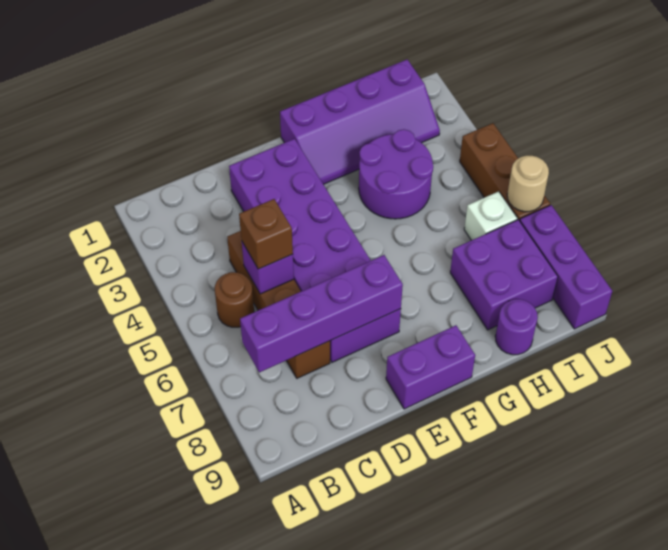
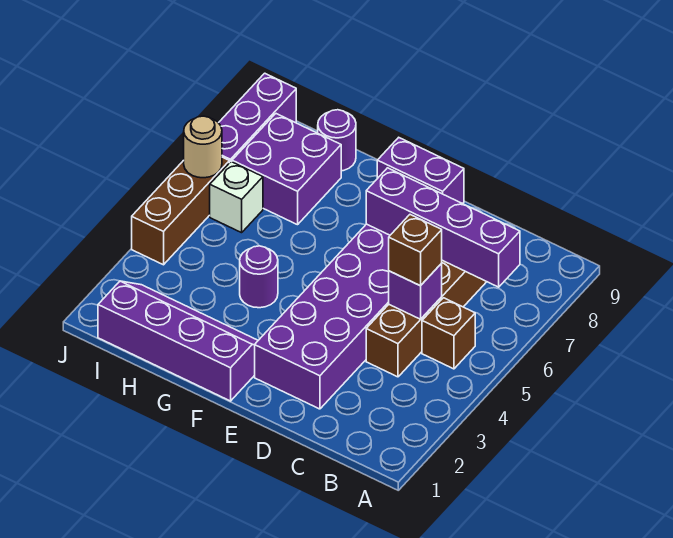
brown 1x1 round brick [215,272,254,327] -> brown 1x1 brick [422,298,475,369]
purple 2x2 round brick [359,129,433,219] -> purple 1x1 round brick [240,246,278,308]

